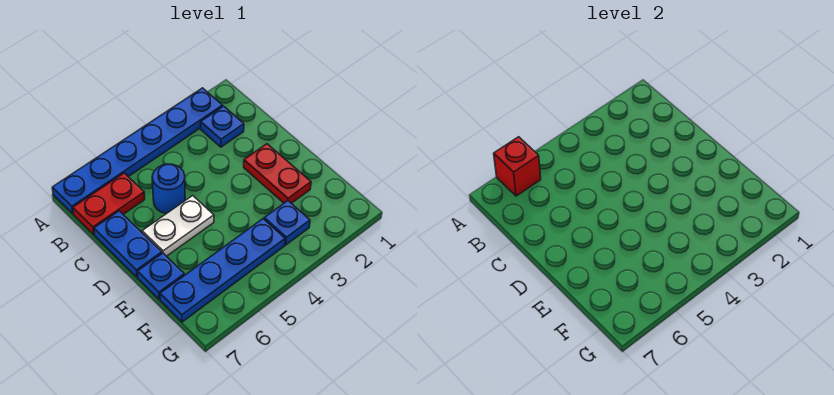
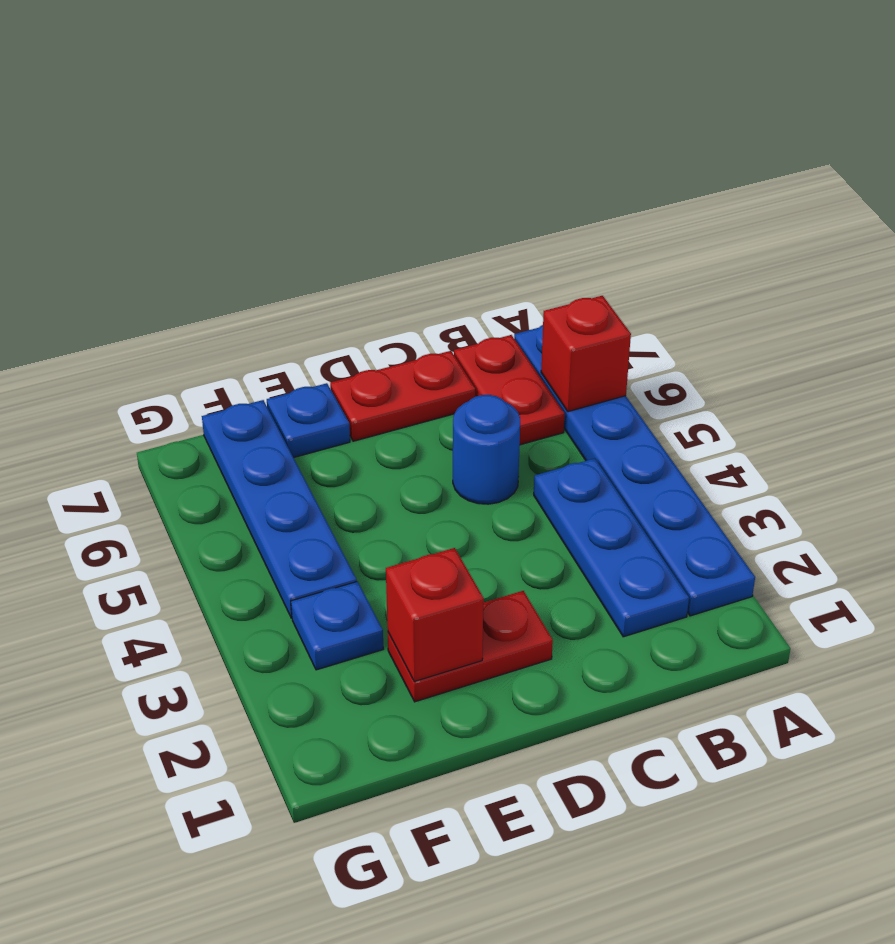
blue 1x1 plate [201,106,244,147] -> blue 1x3 plate [534,458,689,637]
blue 1x2 plate [94,211,162,277] -> red 1x2 plate [330,351,475,441]
white 1x2 plate [142,196,214,256] -> none
none -> red 1x1 brick [386,548,484,682]

